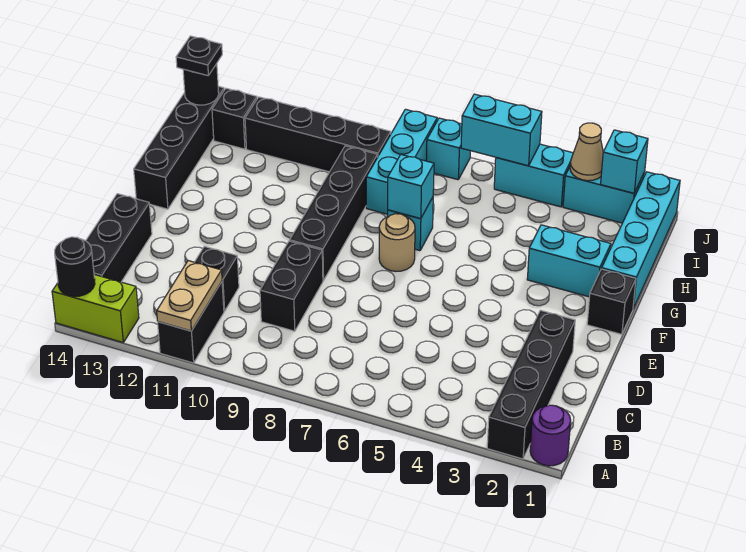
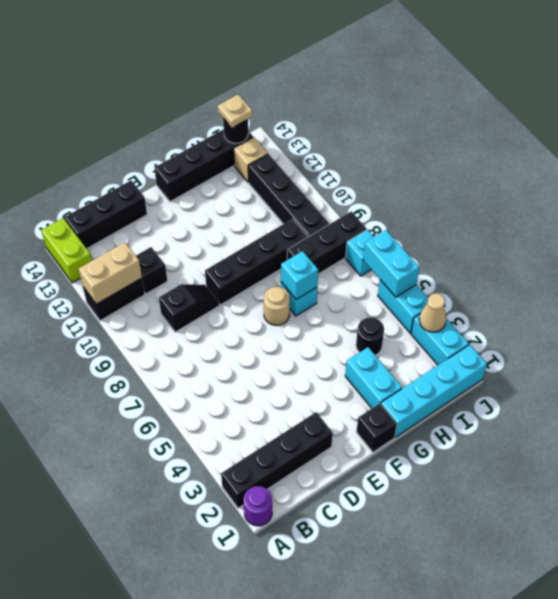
tan 1x2 plate [157,261,222,331] -> tan 1x2 brick [79,242,142,304]
black 1x1 round brick [55,237,95,297] -> black 1x1 round brick moved to [356,317,384,355]
black 1x2 brick [260,241,323,331] -> black 1x2 slope [159,284,219,332]
cyan 1x3 brick [366,109,437,214] -> black 1x3 brick [287,212,367,274]
black 1x1 brick [212,88,257,149] -> tan 1x1 brick [234,137,268,182]
black 1x1 plate [176,36,222,76] -> tan 1x1 plate [218,95,253,128]
cyan 1x1 brick [601,130,648,193] -> none

